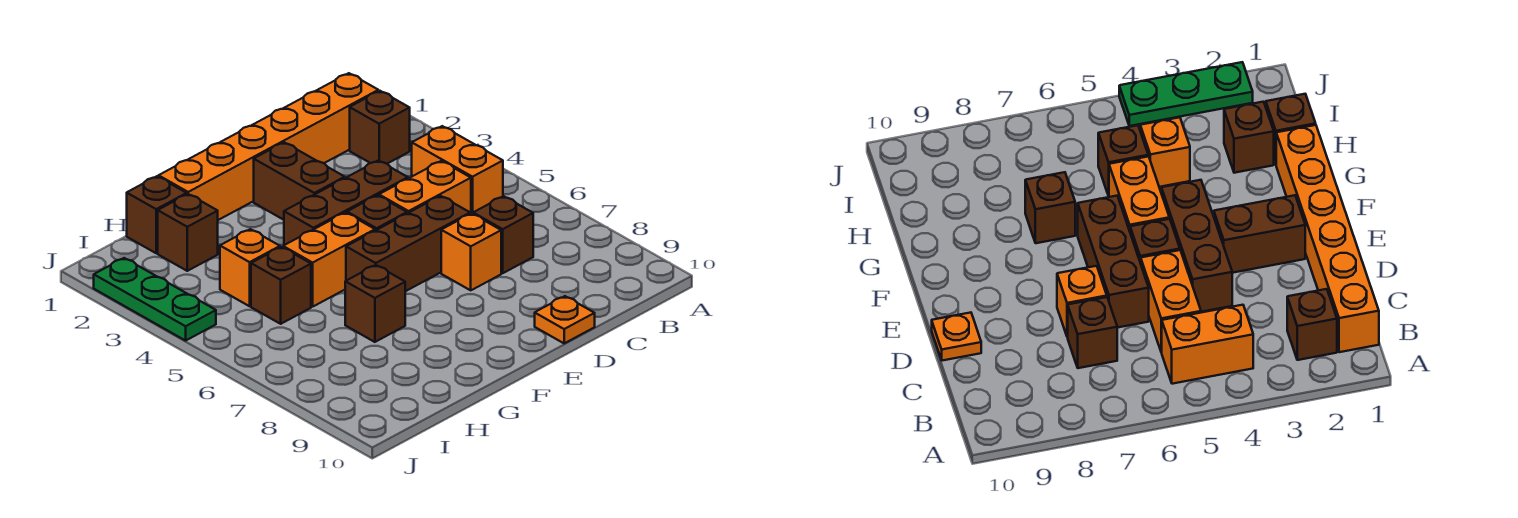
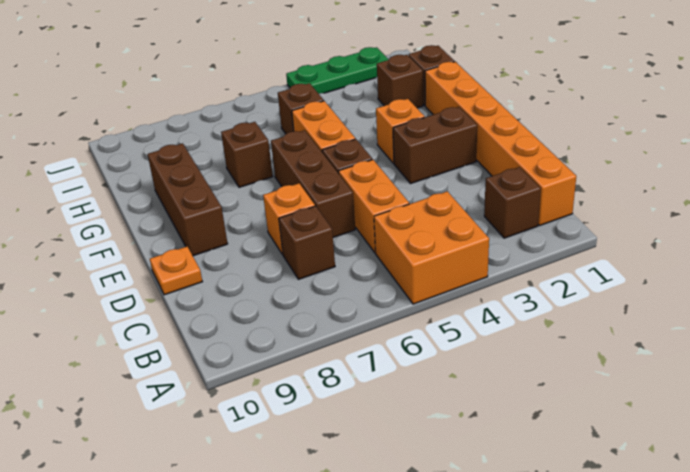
orange 1x2 brick [412,126,503,214] -> orange 2x2 brick [374,191,489,304]
brown 1x3 brick [284,160,408,245] -> brown 1x3 brick moved to [148,143,228,256]
orange 1x1 brick [220,229,280,306] -> orange 1x1 brick moved to [376,99,425,163]

